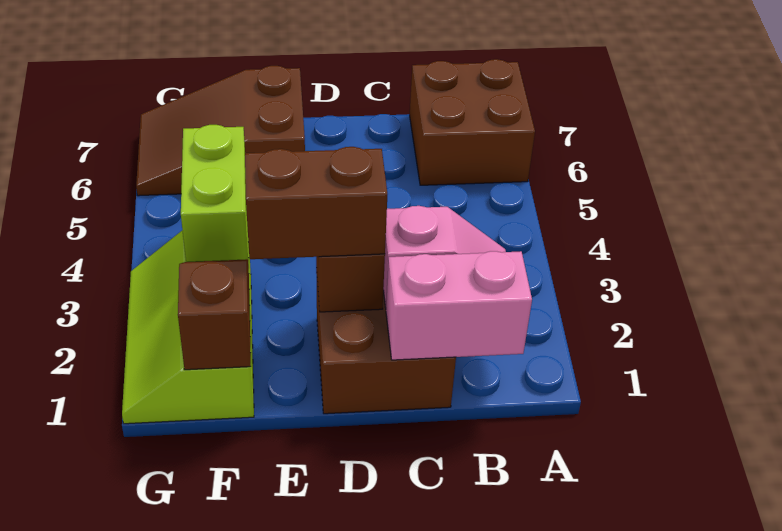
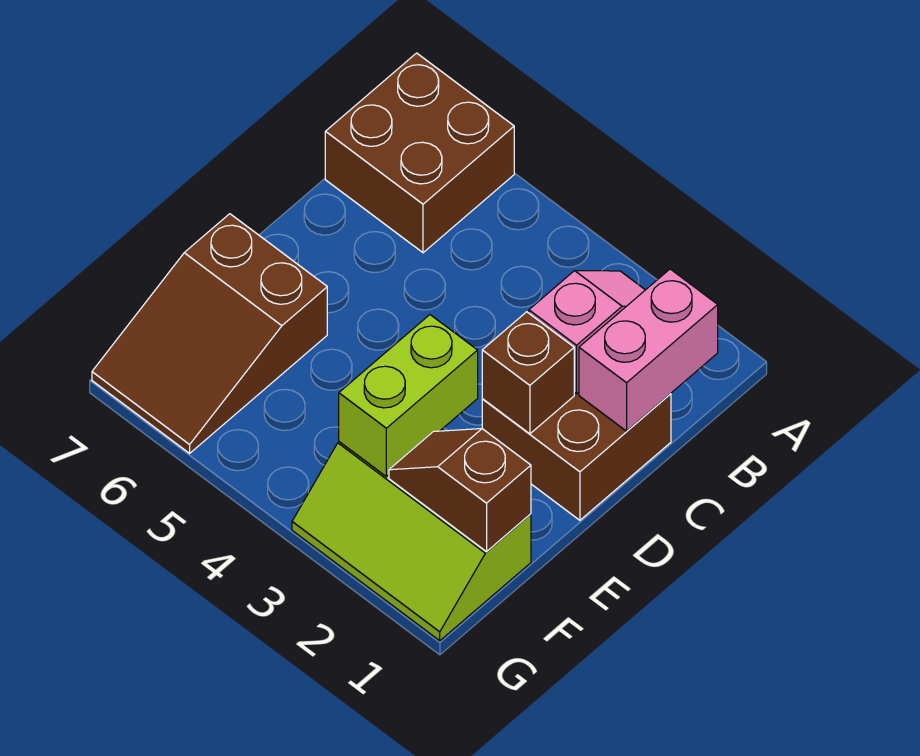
brown 1x2 brick [245,147,387,259] -> none
lime 1x2 brick [181,125,249,265] -> lime 1x2 brick turned to [339,315,478,477]

